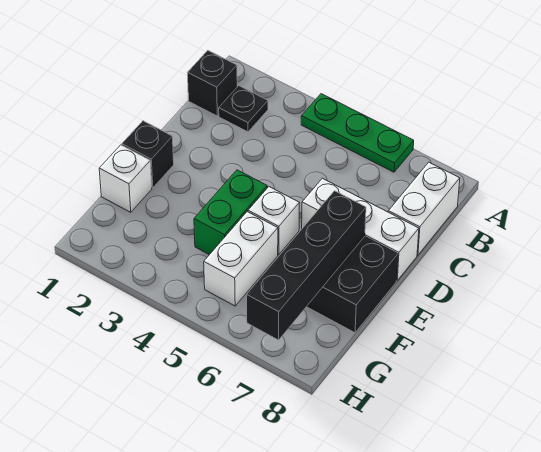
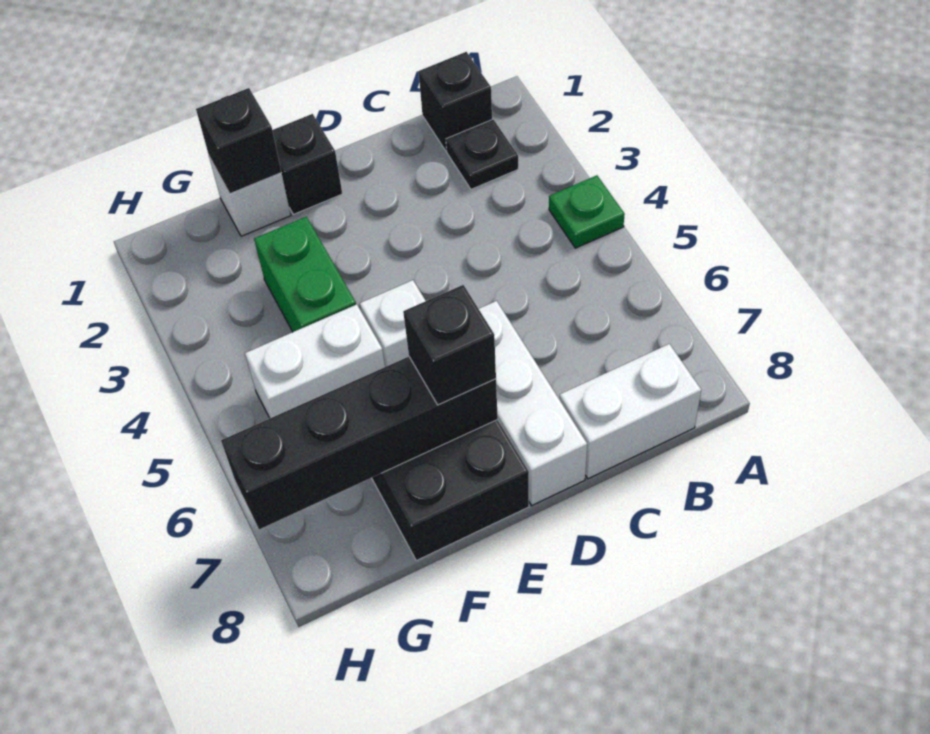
green 1x3 plate [301,94,414,172] -> green 1x1 plate [549,175,625,248]
green 1x2 brick [194,170,267,255] -> green 1x2 brick turned to [254,217,356,332]
none -> black 1x1 brick [403,285,496,405]
none -> black 1x1 brick [196,88,281,194]

